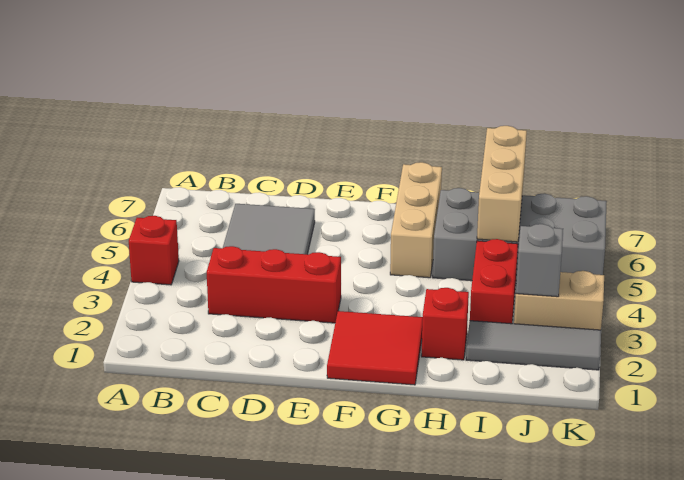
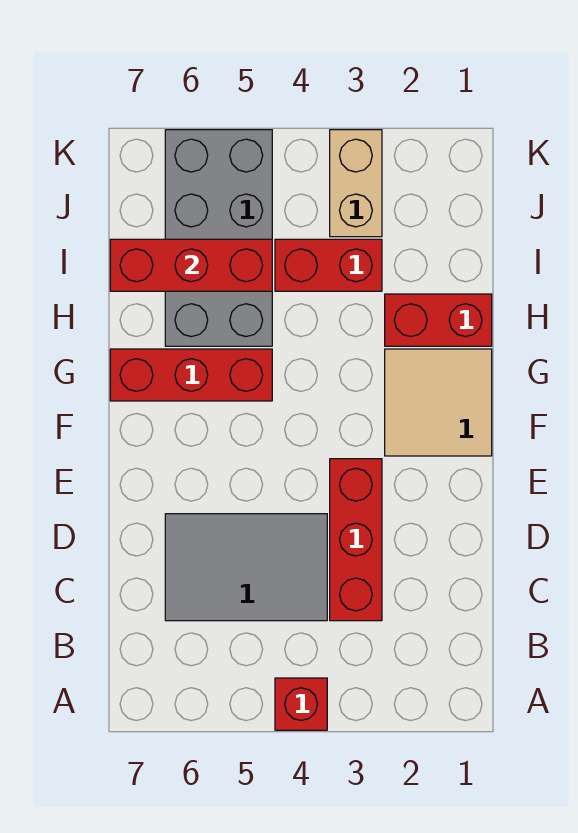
red 2x2 tile [327,311,423,385] -> tan 2x2 tile [385,349,492,456]
tan 1x3 brick [390,162,442,278] -> red 1x3 brick [110,349,272,401]
red 1x1 brick [421,288,469,360] -> red 1x2 brick [385,294,492,346]
grey 1x3 tile [466,321,601,370] -> none
tan 1x3 brick [477,126,527,242] -> red 1x3 brick [110,239,272,291]
grey 1x1 brick [516,224,563,297] -> none

